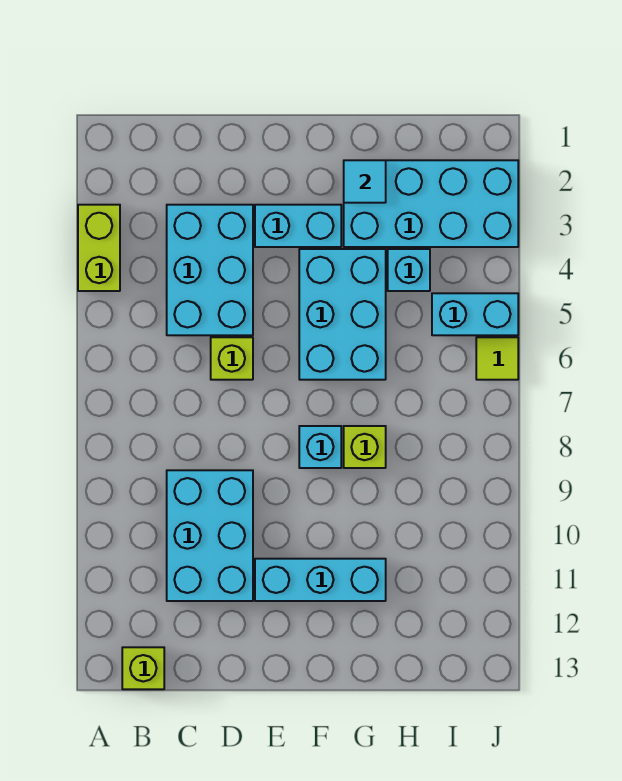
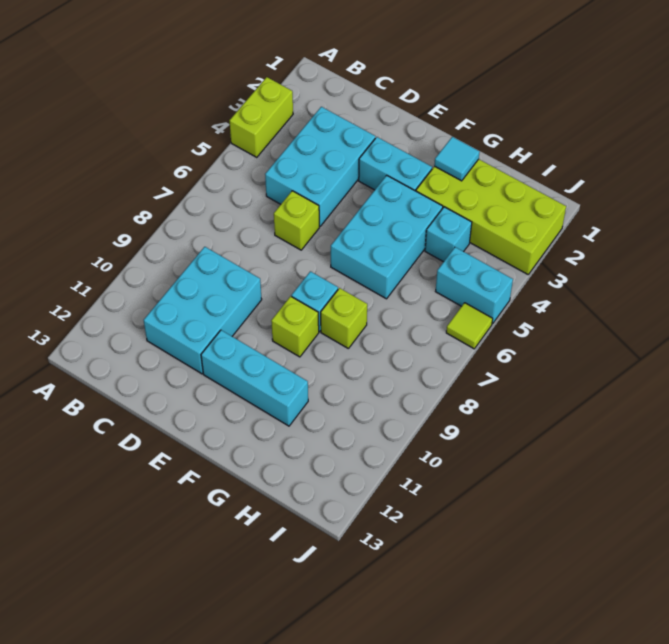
lime 1x1 brick [122,647,164,689] -> lime 1x1 brick moved to [271,296,319,357]
cyan 2x4 brick [344,160,518,247] -> lime 2x4 brick [416,159,566,274]

